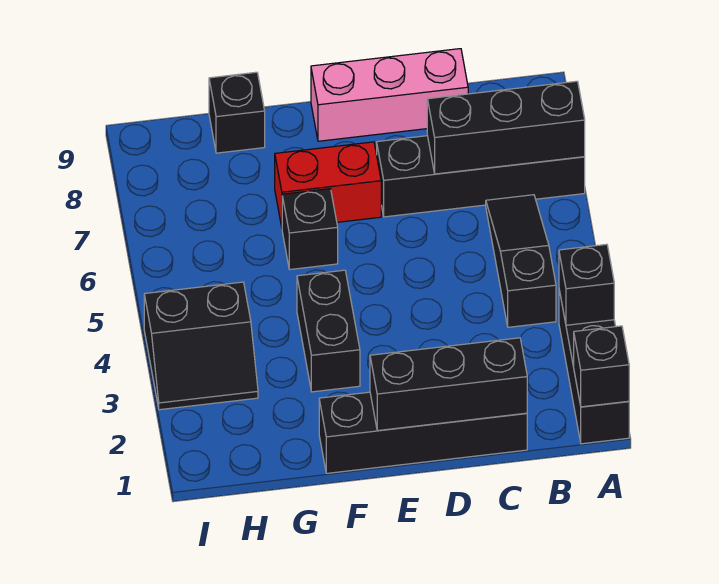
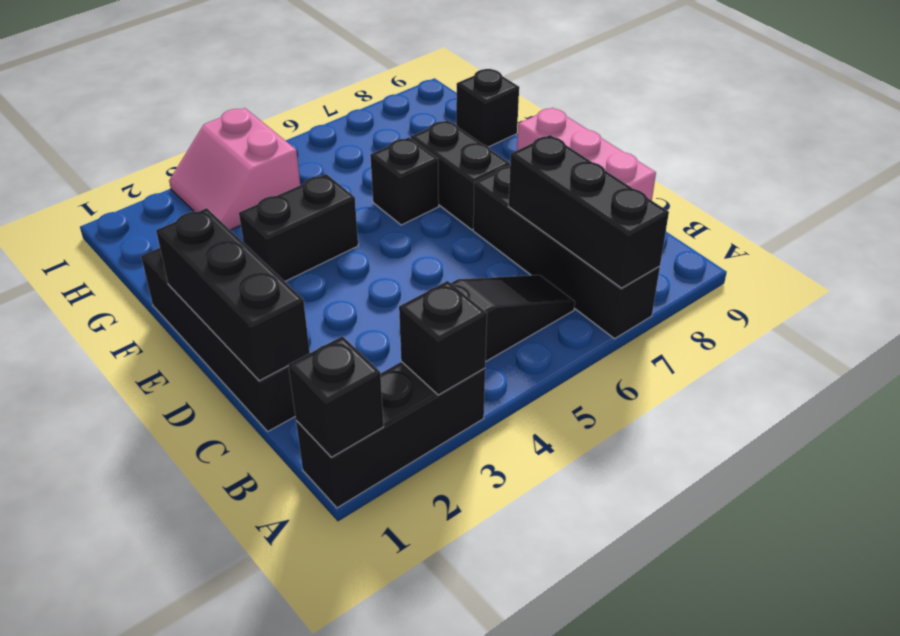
red 1x2 brick [275,142,381,227] -> black 1x2 brick [411,120,510,230]
black 2x2 slope [144,282,258,410] -> pink 2x2 slope [169,108,300,230]

